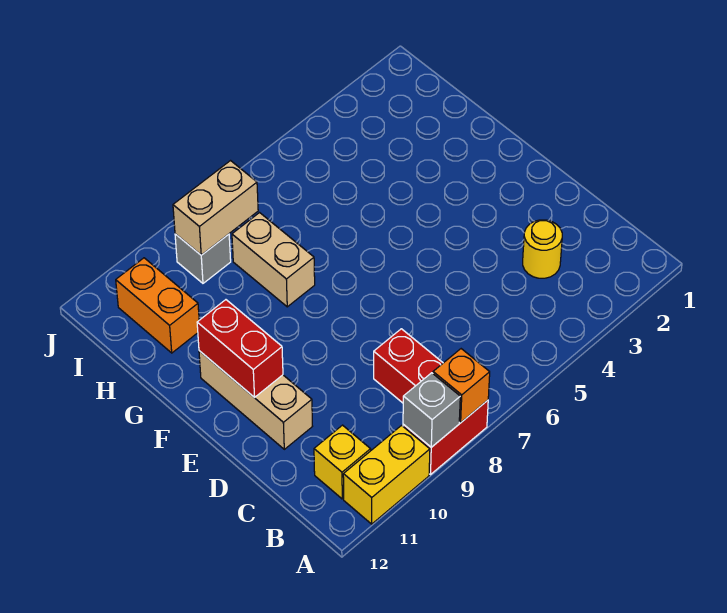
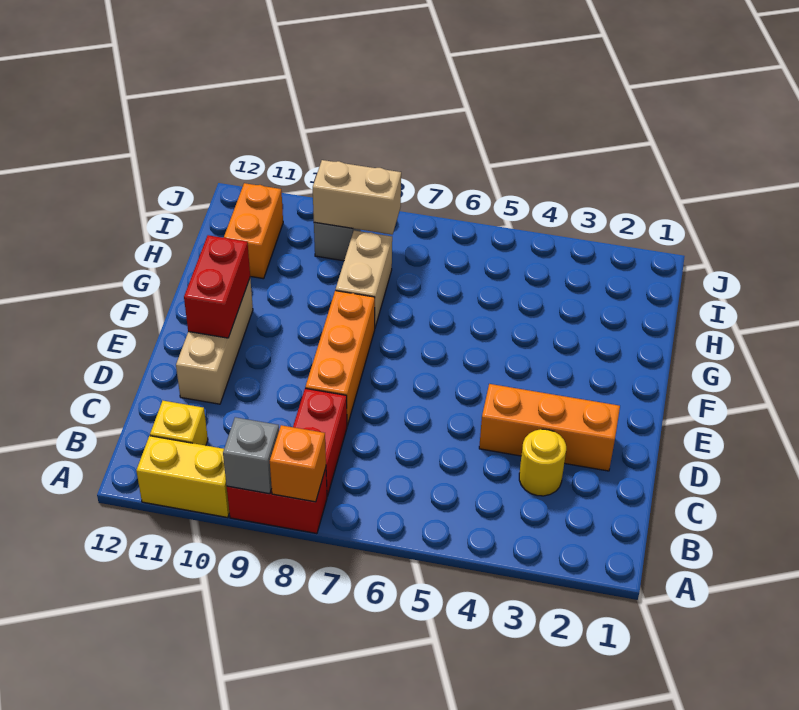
none -> orange 1x3 brick [479,384,620,471]
none -> orange 1x3 brick [305,291,375,426]

